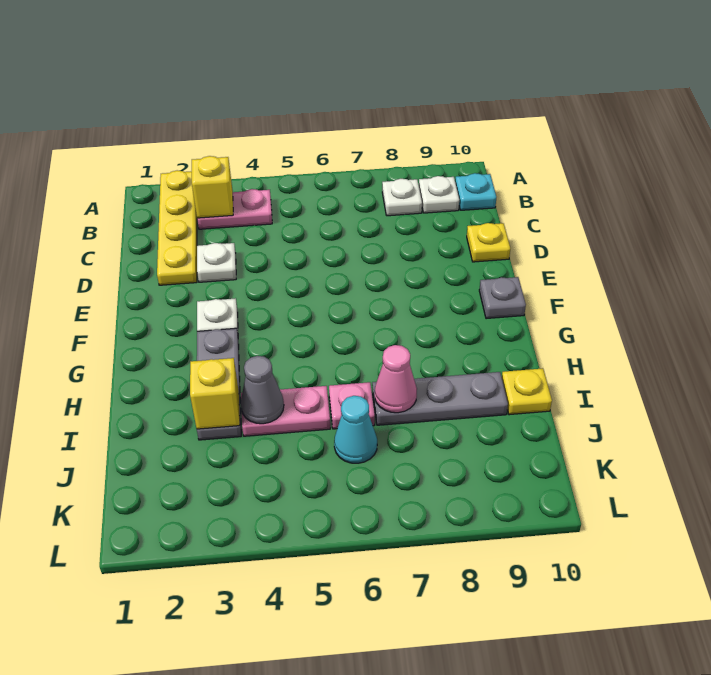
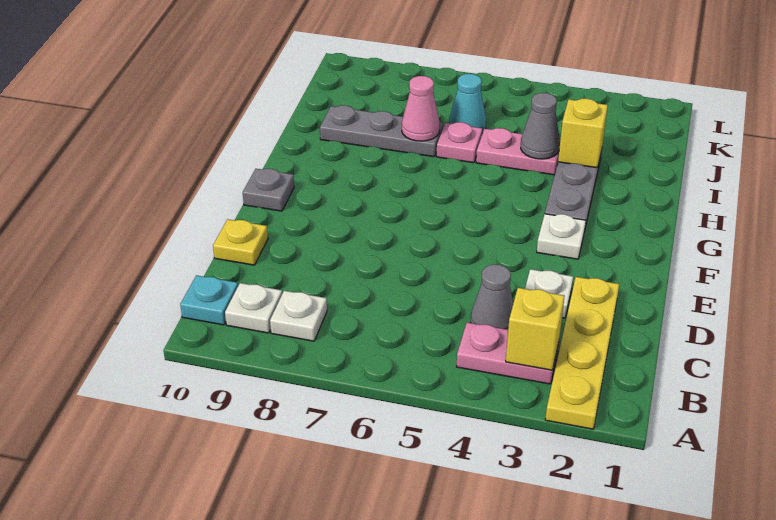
none -> grey 1x1 cone [471,265,513,330]
yellow 1x1 plate [502,368,552,415] -> none

